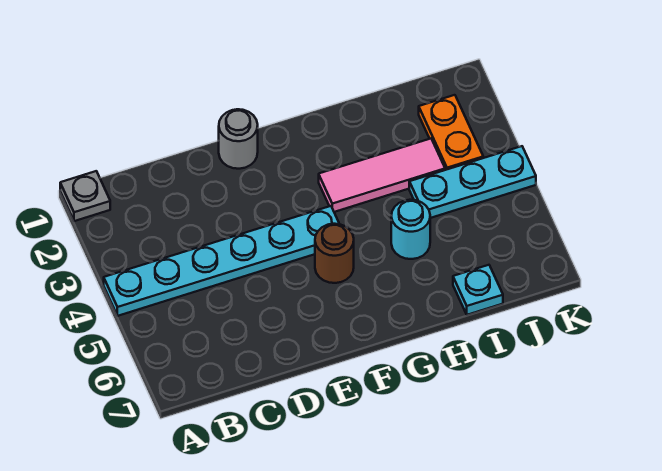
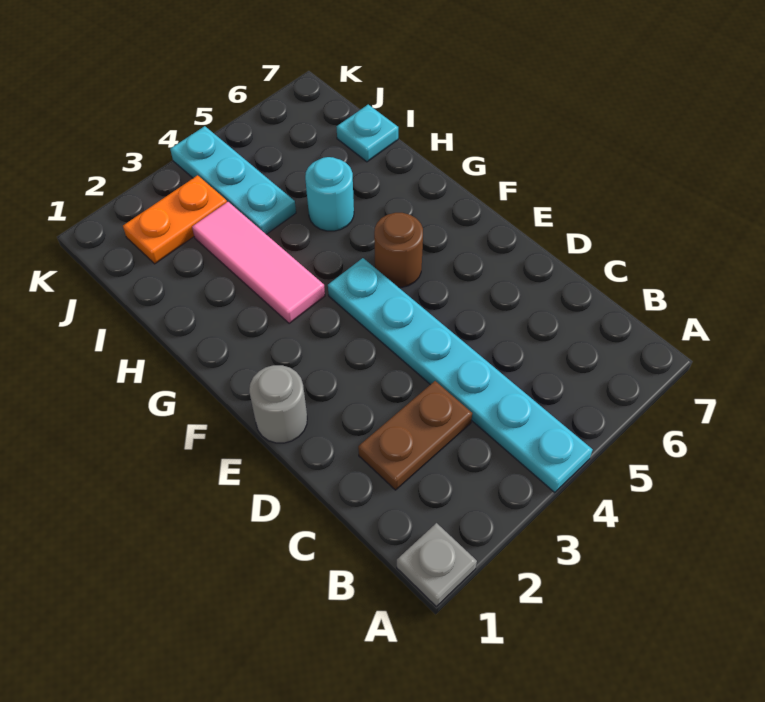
none -> brown 1x2 plate [358,381,472,490]

